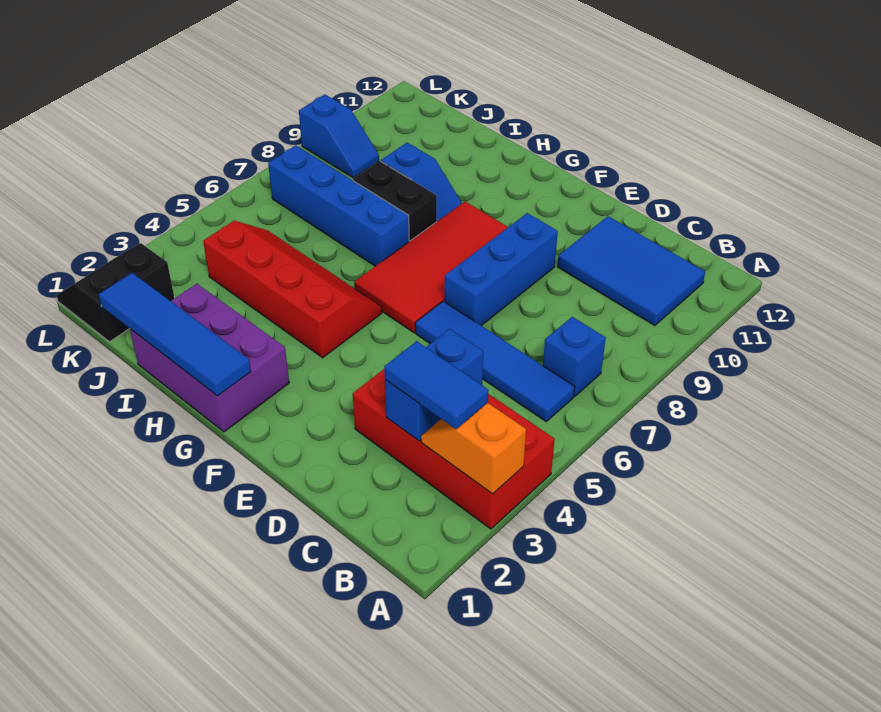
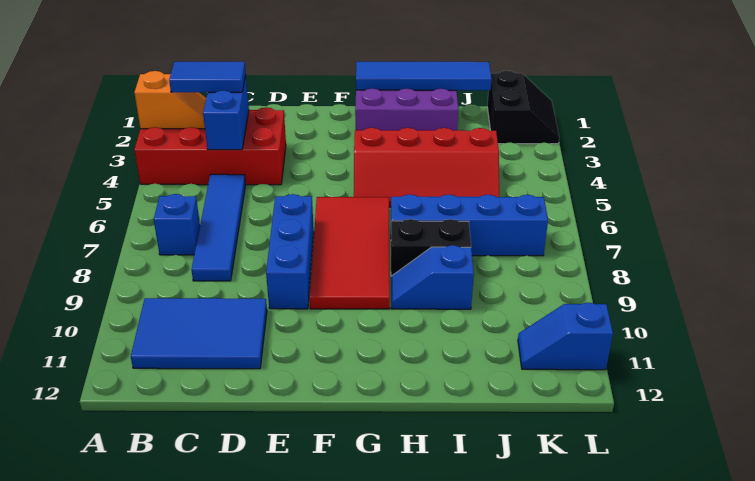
blue 1x4 tile [415,301,575,421] -> blue 1x4 tile turned to [191,174,246,281]
blue 1x2 slope [299,94,379,178] -> blue 1x2 slope moved to [518,303,613,370]

